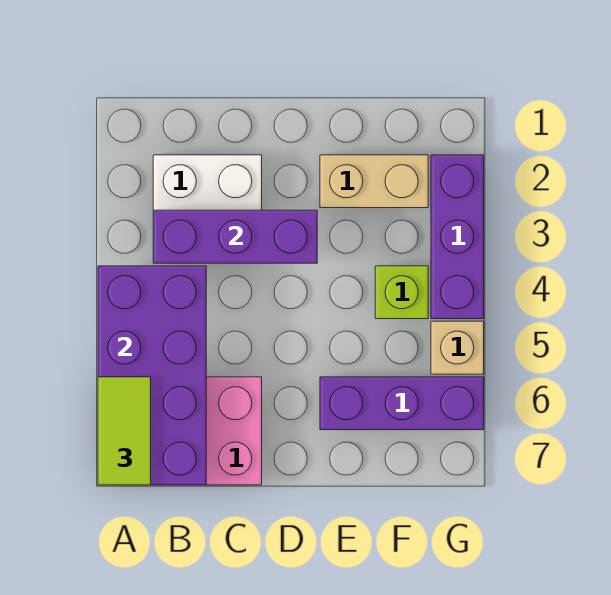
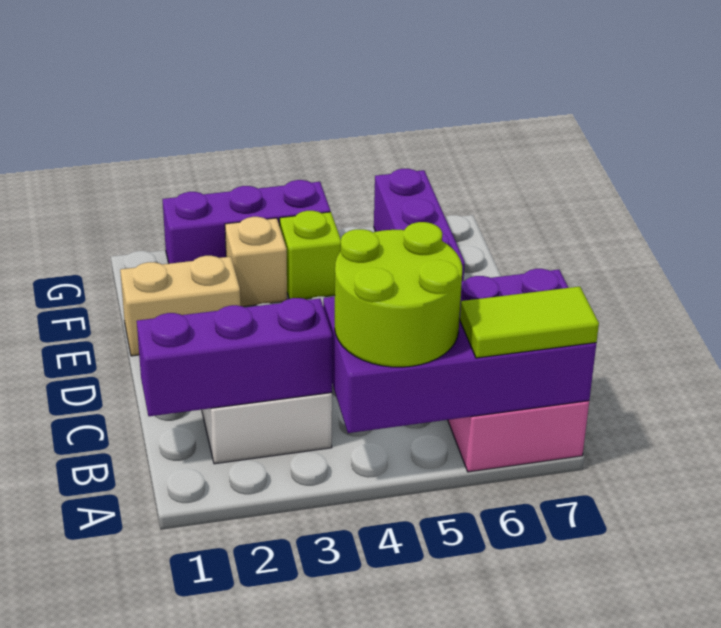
none -> lime 2x2 round brick [335,222,462,367]
purple 1x3 brick [153,210,317,263] -> purple 1x3 brick turned to [137,298,332,416]
tan 1x2 brick [320,155,428,208] -> tan 1x2 brick turned to [120,256,240,356]
tan 1x1 brick [431,321,484,374] -> tan 1x1 brick moved to [225,217,287,307]

